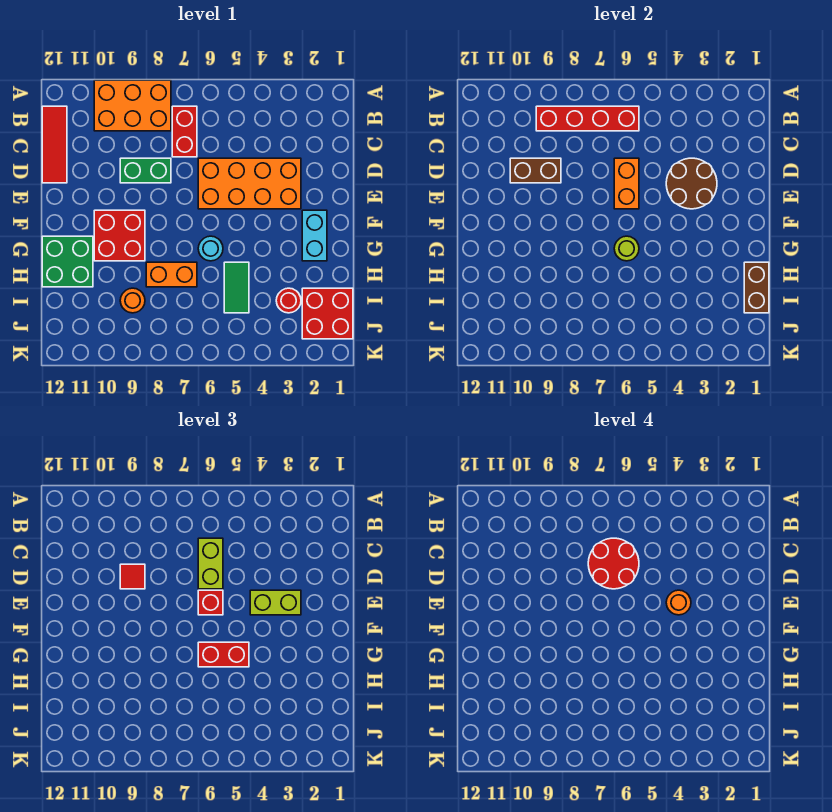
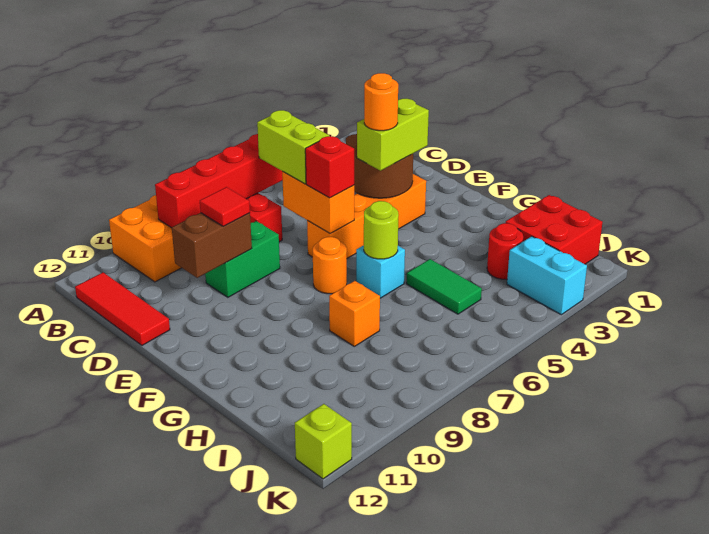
red 2x2 round brick [588,538,639,589] -> none
orange 2x4 brick [198,158,301,209] -> orange 1x4 brick [307,174,426,258]
cyan 1x2 brick [302,210,327,261] -> cyan 1x2 brick moved to [507,236,587,315]
red 2x2 brick [94,210,145,261] -> none
red 1x2 brick [198,642,249,667] -> none
cyan 1x1 round brick [198,236,223,261] -> cyan 1x1 brick [356,245,405,298]
green 2x2 brick [42,236,93,287] -> none
brown 1x2 brick [744,262,769,313] -> none
orange 1x2 brick [146,262,197,287] -> orange 1x1 brick [329,281,380,346]
orange 1x1 round brick [120,288,145,313] -> orange 1x1 round brick moved to [313,237,347,294]
none -> lime 1x1 brick [295,404,352,479]

